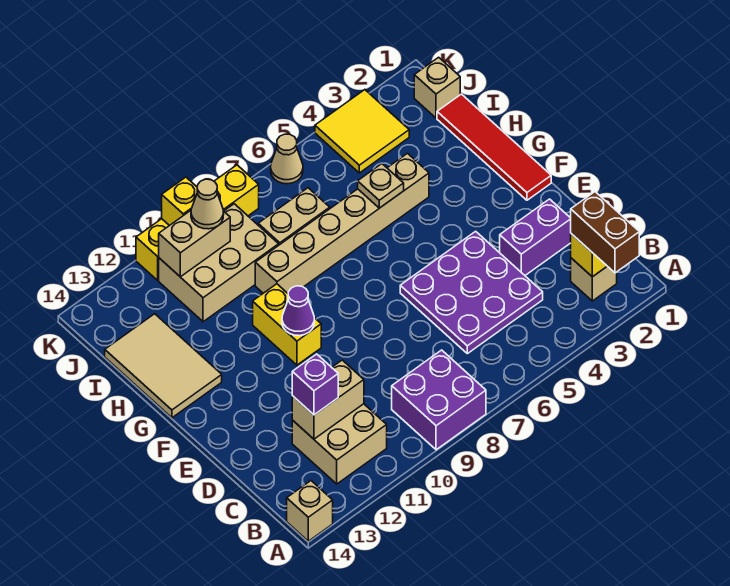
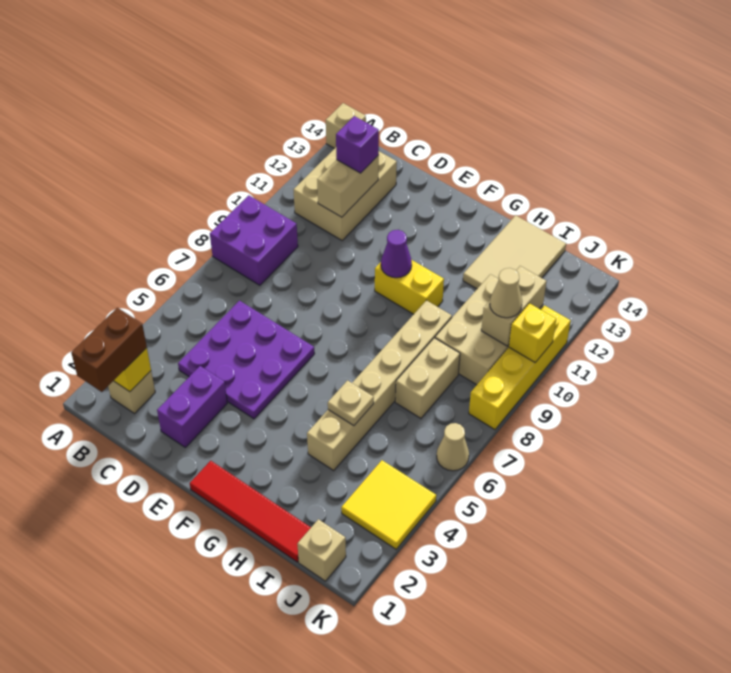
brown 1x2 brick [571,192,639,273] -> brown 1x2 brick turned to [71,308,147,392]
tan 2x2 brick [292,404,387,484] -> tan 2x3 brick [294,148,397,240]
tan 2x3 tile [105,314,222,418] -> tan 2x3 tile turned to [463,215,566,289]

